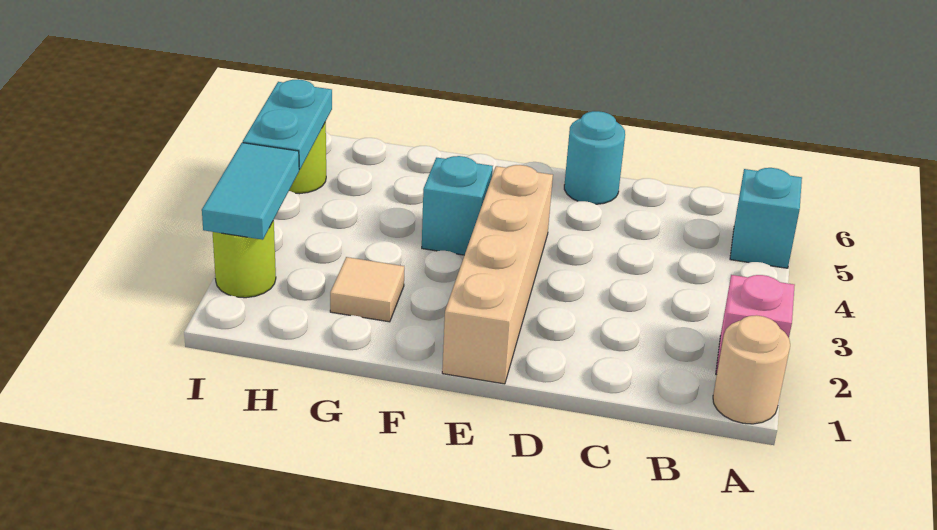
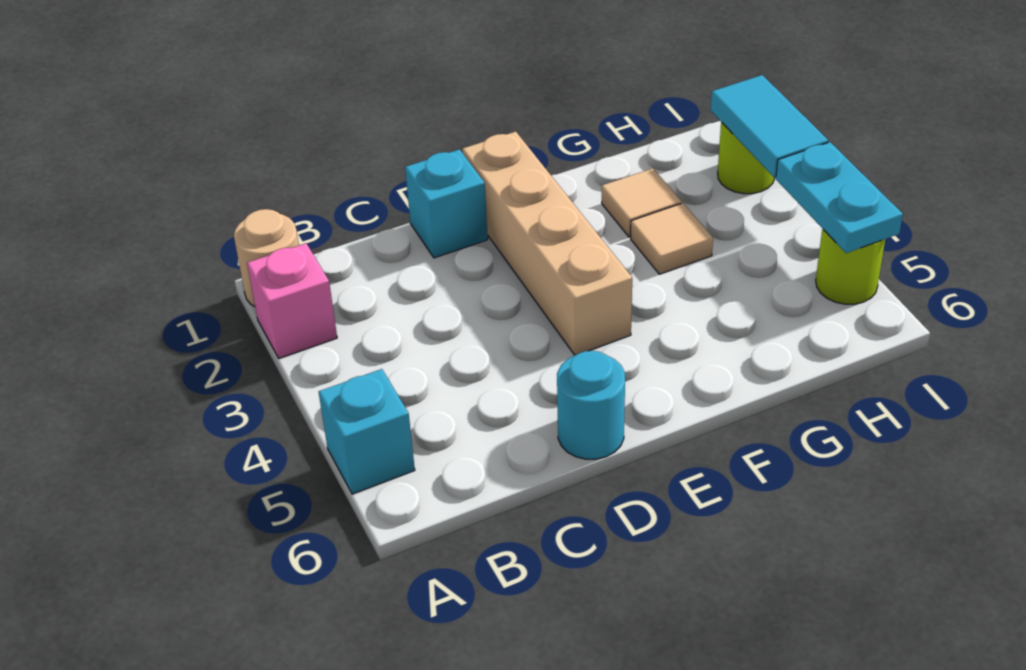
cyan 1x1 brick [422,156,493,255] -> cyan 1x1 brick moved to [405,149,488,258]
none -> tan 1x1 tile [631,203,713,274]

